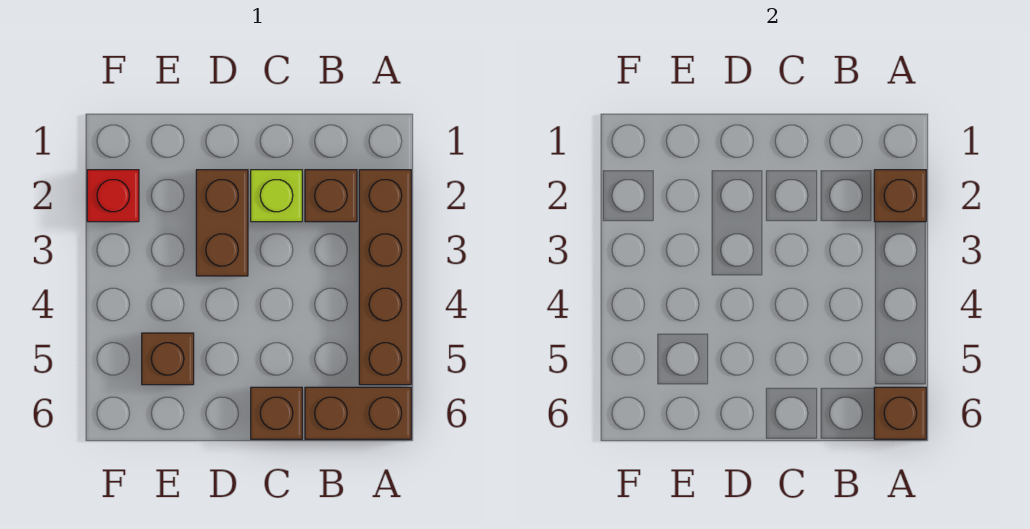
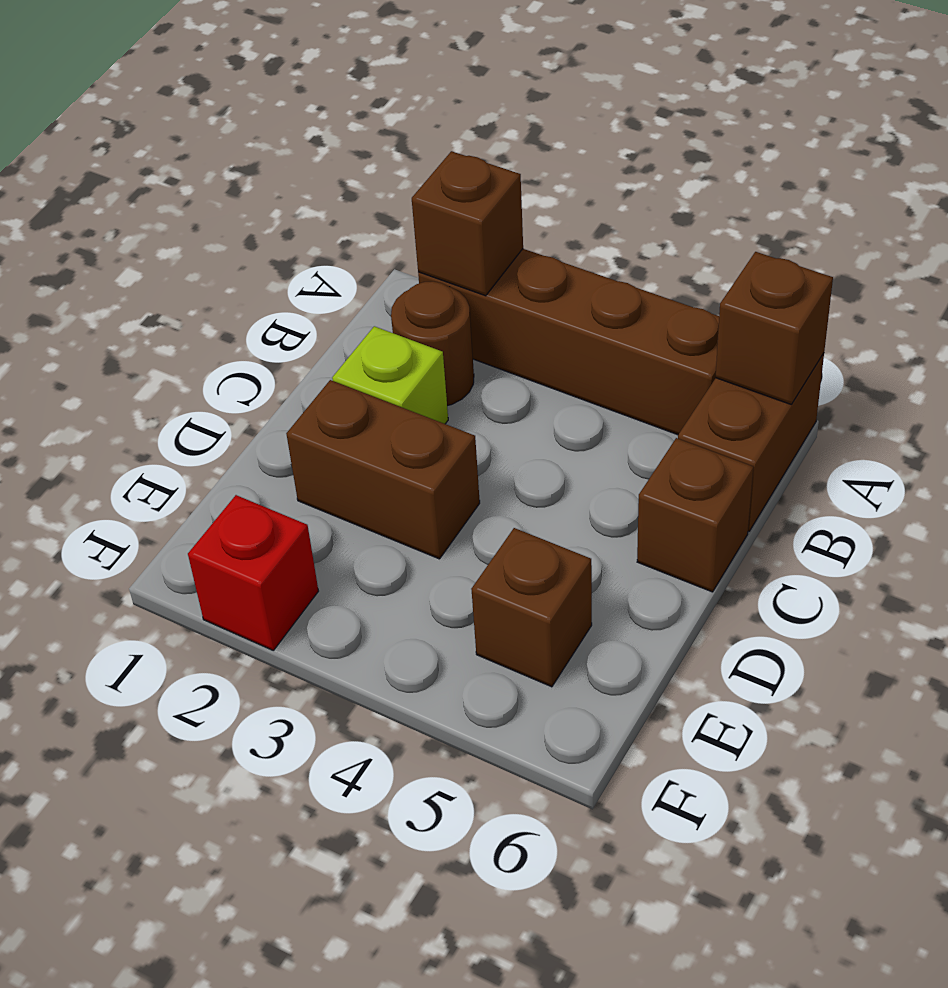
brown 1x1 brick [305,170,357,222] -> brown 1x1 round brick [391,281,474,406]

